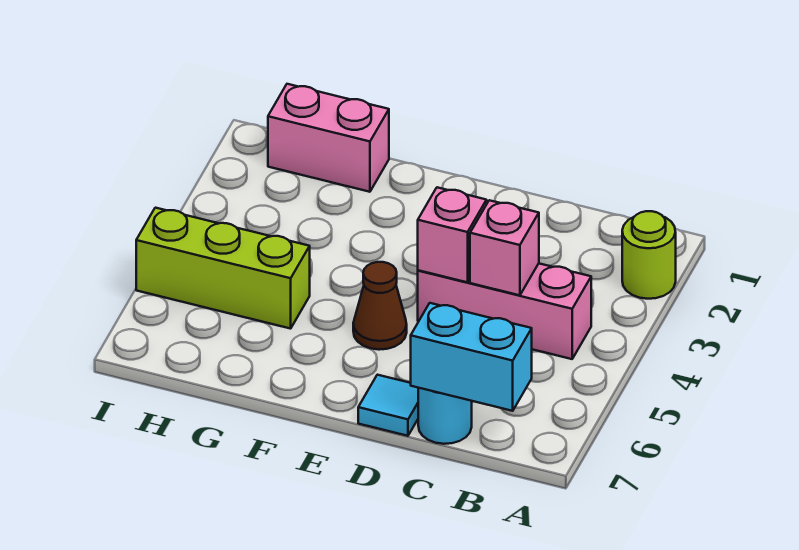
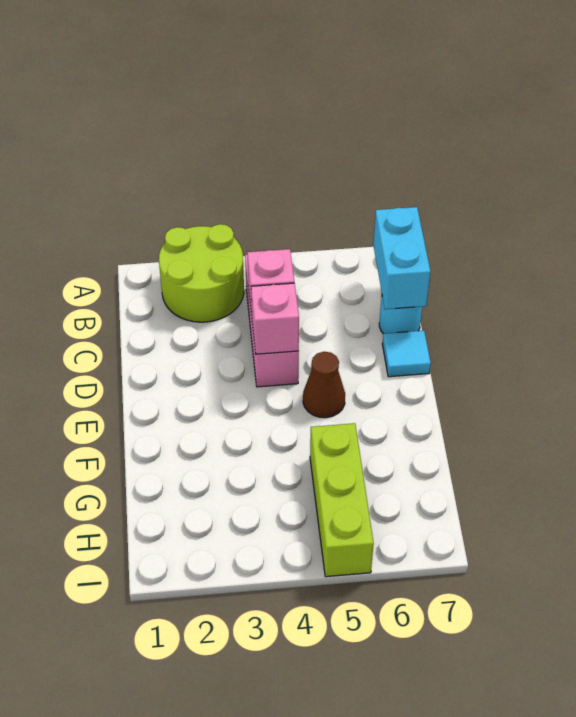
lime 1x1 round brick [622,211,676,299] -> lime 2x2 round brick [159,224,244,322]
pink 1x2 brick [268,84,389,192] -> none

